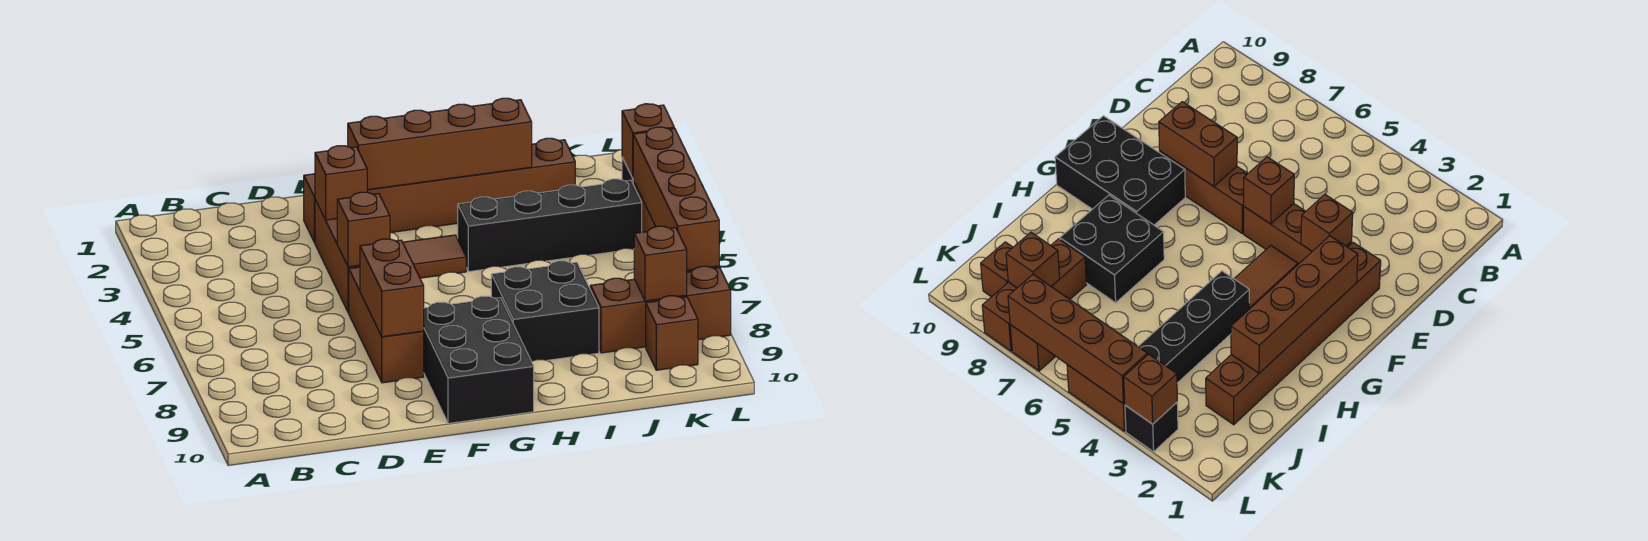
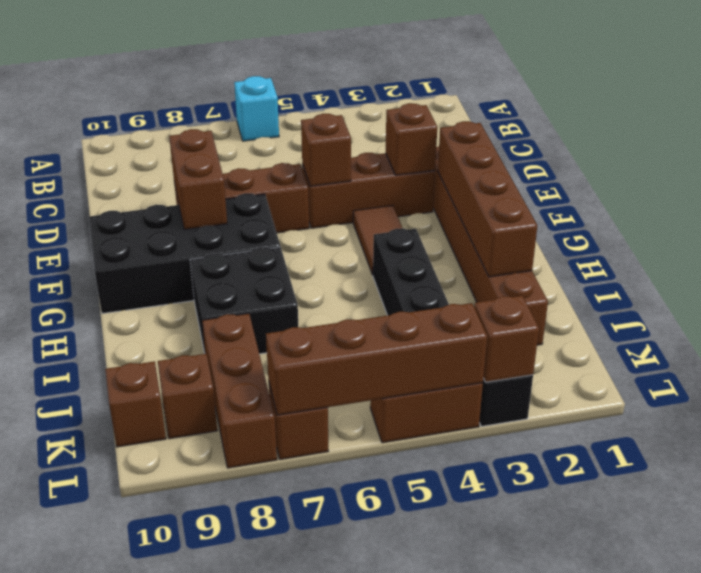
none -> cyan 1x1 brick [234,76,279,141]
brown 1x2 brick [360,239,424,337] -> brown 1x2 brick turned to [169,129,227,230]
black 2x3 brick [423,296,534,424] -> black 2x4 brick [89,193,280,314]
brown 1x1 brick [634,226,687,301] -> brown 1x1 brick moved to [105,361,166,447]

